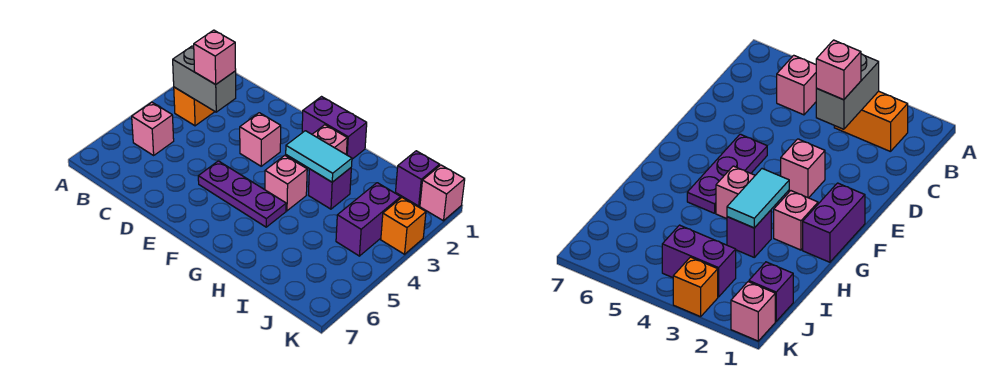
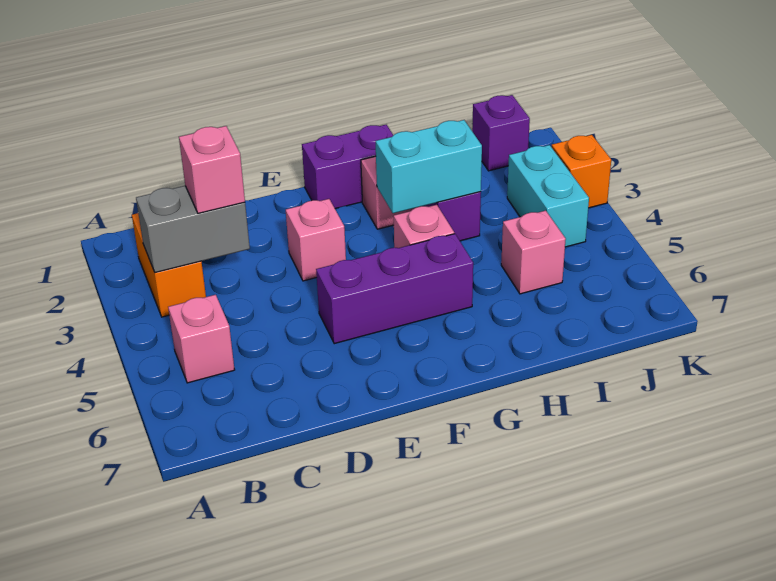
purple 1x3 plate [198,161,286,227] -> purple 1x3 brick [316,234,473,344]
cyan 1x2 tile [286,131,352,182] -> cyan 1x2 brick [376,120,482,213]
purple 1x2 brick [336,183,401,256] -> cyan 1x2 brick [507,145,589,247]
pink 1x1 brick [420,165,465,221] -> pink 1x1 brick moved to [501,211,566,294]

